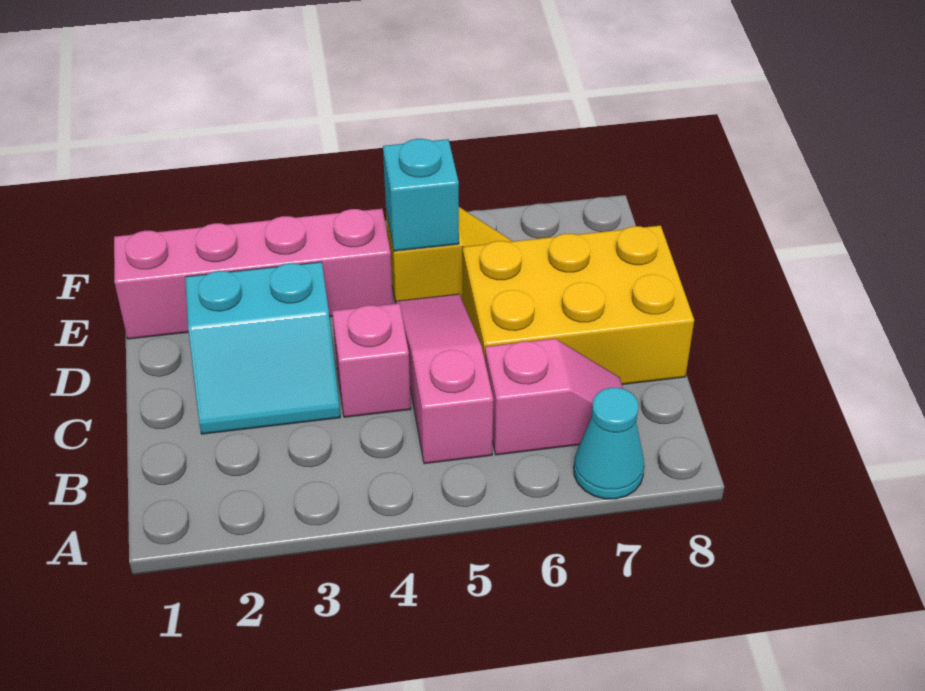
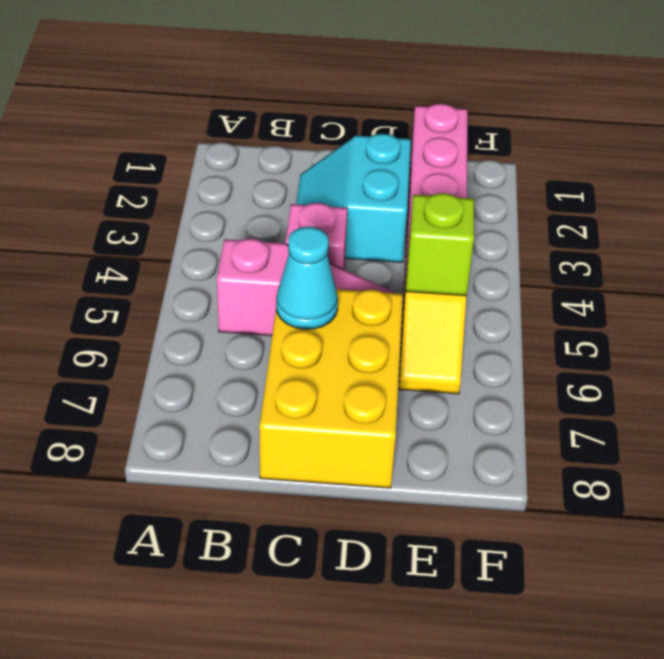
cyan 1x1 cone [574,388,644,499] -> cyan 1x1 cone moved to [276,227,338,329]
pink 1x2 slope [485,339,623,455] -> none
cyan 1x1 brick [383,139,459,251] -> lime 1x1 brick [406,193,474,296]

